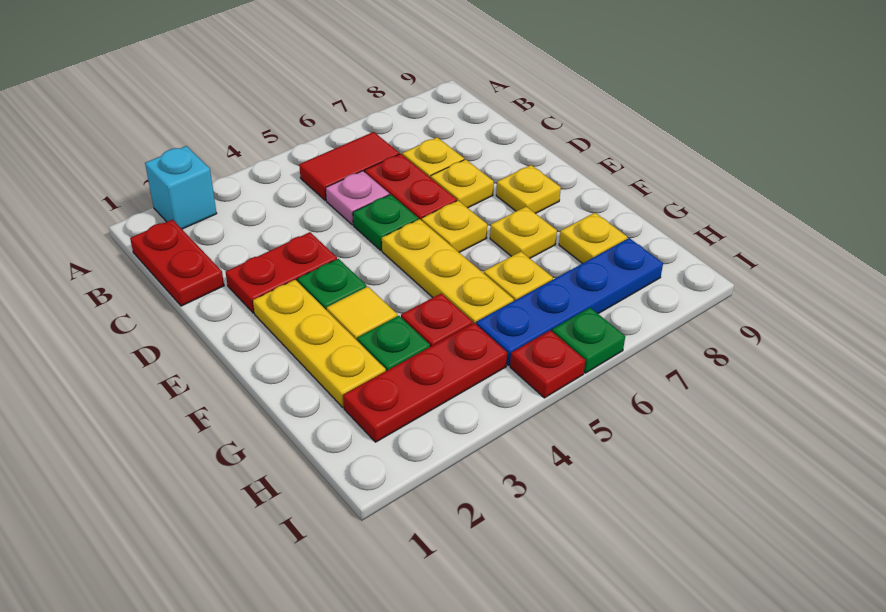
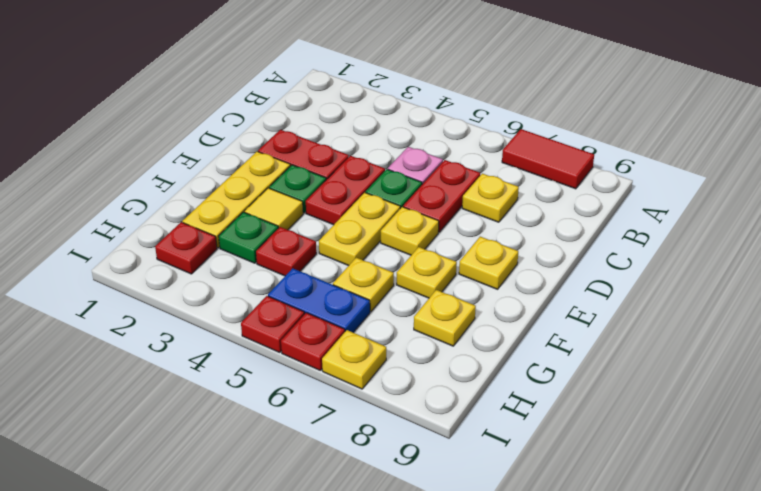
cyan 1x1 brick [145,146,217,229] -> none
red 1x2 plate [130,220,224,306] -> red 1x2 plate moved to [306,156,385,225]
red 1x2 tile [299,132,399,201] -> red 1x2 tile moved to [502,129,594,189]
yellow 1x1 plate [431,159,494,208] -> yellow 1x1 plate moved to [322,330,386,389]
yellow 1x3 plate [382,219,514,324] -> yellow 1x2 plate [319,193,400,266]
red 1x3 plate [343,323,507,442] -> red 1x1 plate [155,222,217,274]
blue 1x4 plate [476,238,663,365] -> blue 1x2 plate [268,268,370,332]
green 1x1 plate [552,308,625,373] -> red 1x1 plate [281,313,345,371]

